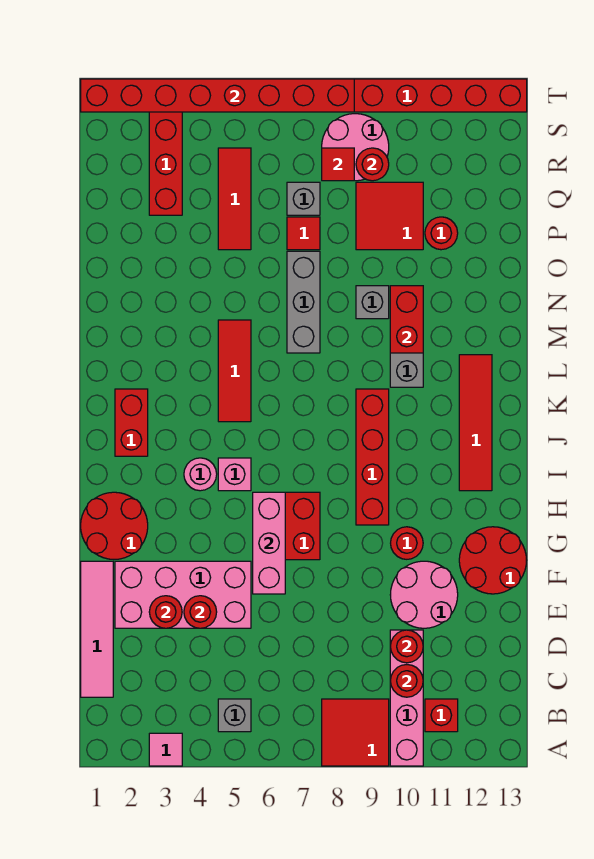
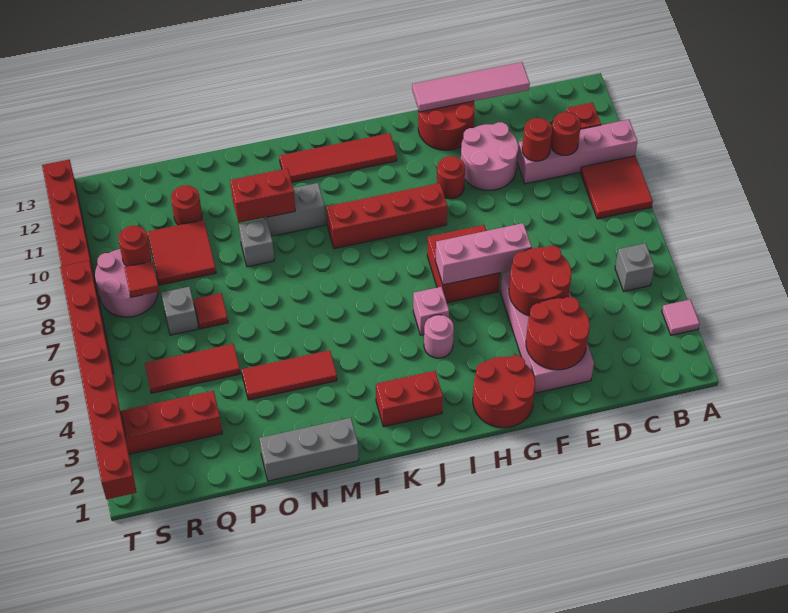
pink 1x4 tile [81,561,113,697] -> pink 1x4 tile moved to [412,62,530,112]
red 1x1 round brick [149,596,182,628] -> red 2x2 round brick [526,297,590,370]
red 1x1 round brick [184,596,217,628] -> red 2x2 round brick [509,246,572,316]
red 1x3 tile [218,320,251,422] -> red 1x3 tile moved to [242,350,337,400]
grey 1x3 brick [287,251,320,353] -> grey 1x3 brick moved to [259,418,359,481]

